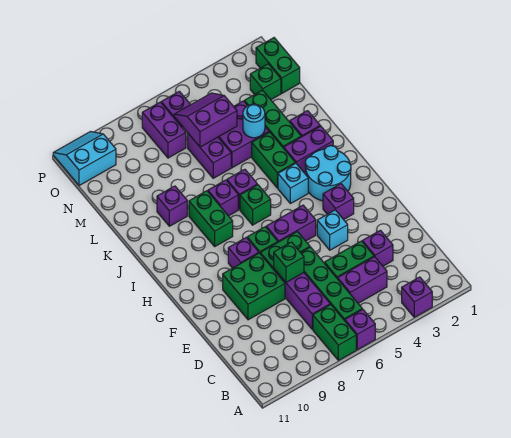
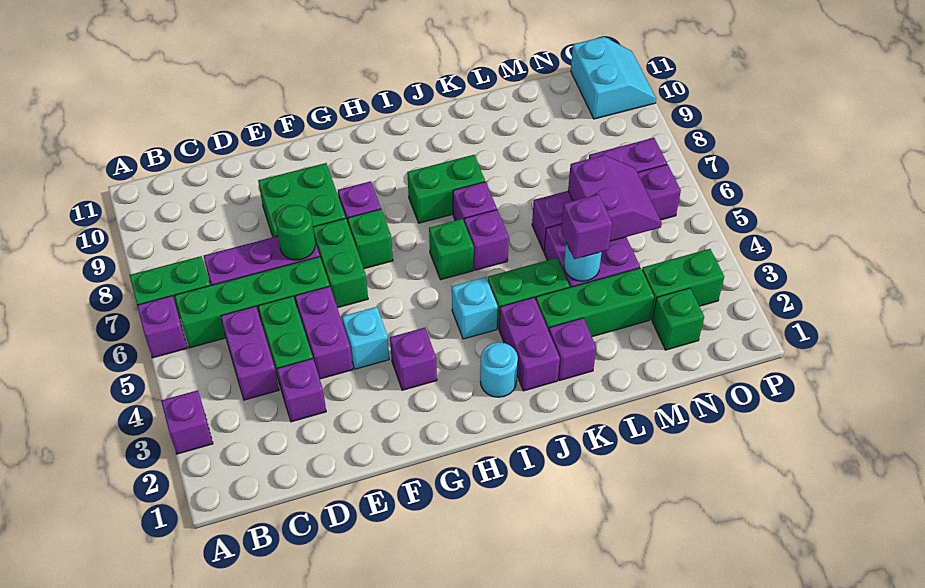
green 1x1 brick [274,242,304,282] -> green 1x1 round brick [276,205,315,260]
purple 1x2 brick [266,205,316,242] -> purple 1x2 brick moved to [295,286,353,379]
cyan 2x2 round brick [305,146,351,201] -> cyan 1x1 round brick [480,342,518,397]
purple 1x1 brick [157,186,187,226] -> purple 1x1 brick moved to [561,194,612,259]
green 1x2 brick [256,38,300,93] -> green 1x2 brick moved to [642,249,724,320]

